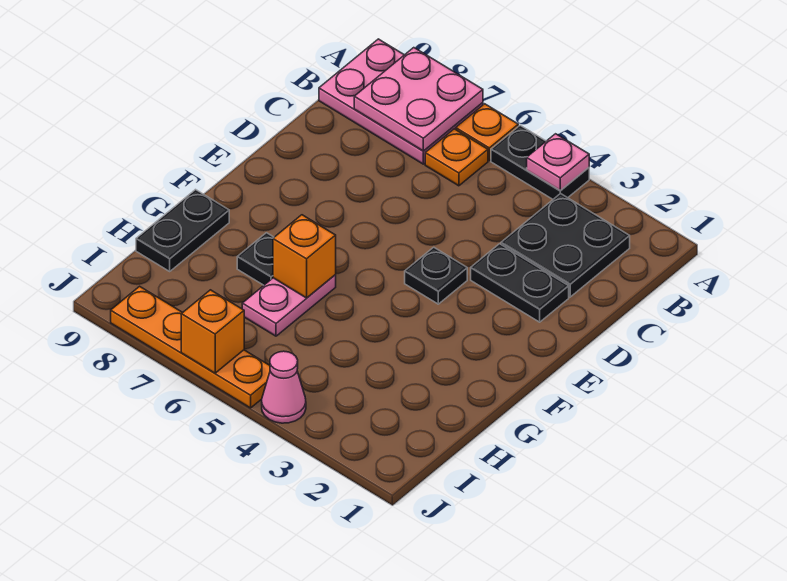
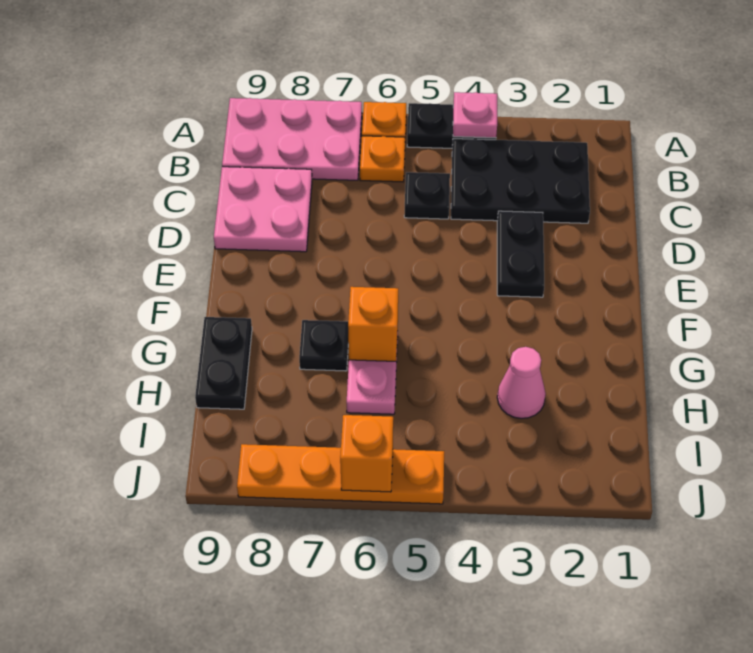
pink 2x2 plate [354,48,483,151] -> pink 2x2 plate moved to [214,167,312,252]
black 2x2 plate [501,193,630,297] -> black 2x3 plate [451,139,590,223]
black 1x2 plate [471,244,569,322] -> black 1x2 plate turned to [497,211,544,297]
black 1x1 plate [405,247,467,304] -> black 1x1 plate moved to [404,172,450,219]
pink 1x1 cone [262,351,306,423] -> pink 1x1 cone moved to [497,347,546,419]

